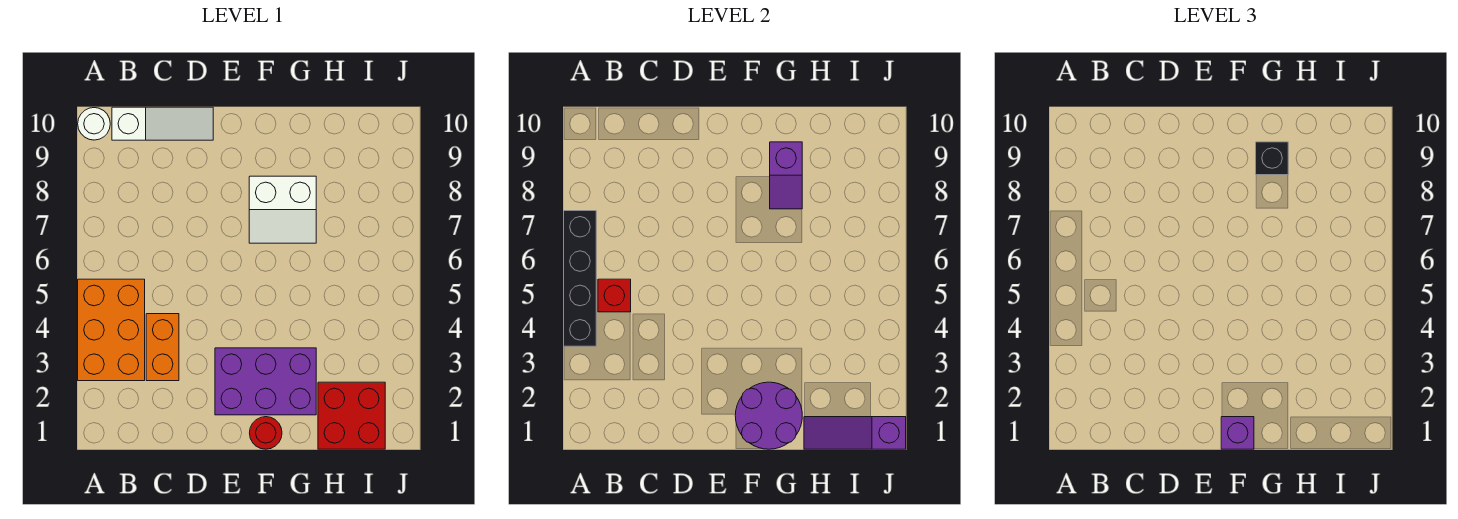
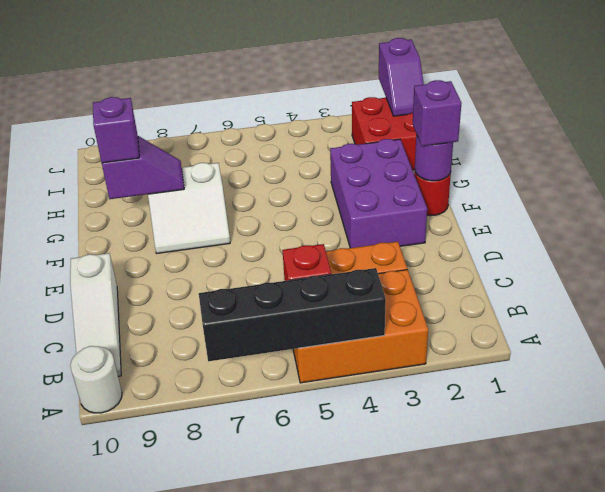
white 1x3 slope [112,107,213,140] -> white 1x3 slope turned to [70,253,121,376]
purple 2x2 round brick [735,382,802,449] -> purple 1x1 round brick [415,134,453,181]
white 2x2 slope [249,176,316,243] -> white 2x2 slope turned to [148,163,230,253]
black 1x1 brick [1256,142,1288,175] -> purple 1x1 brick [93,97,139,163]
purple 1x3 slope [804,417,906,449] -> purple 1x2 slope [379,38,424,116]

